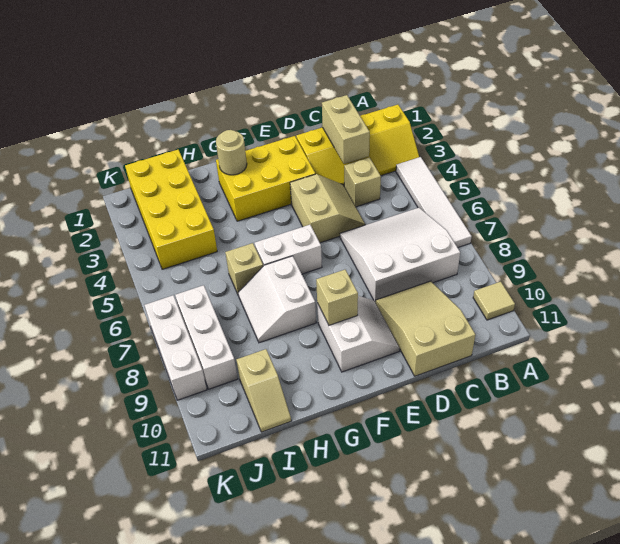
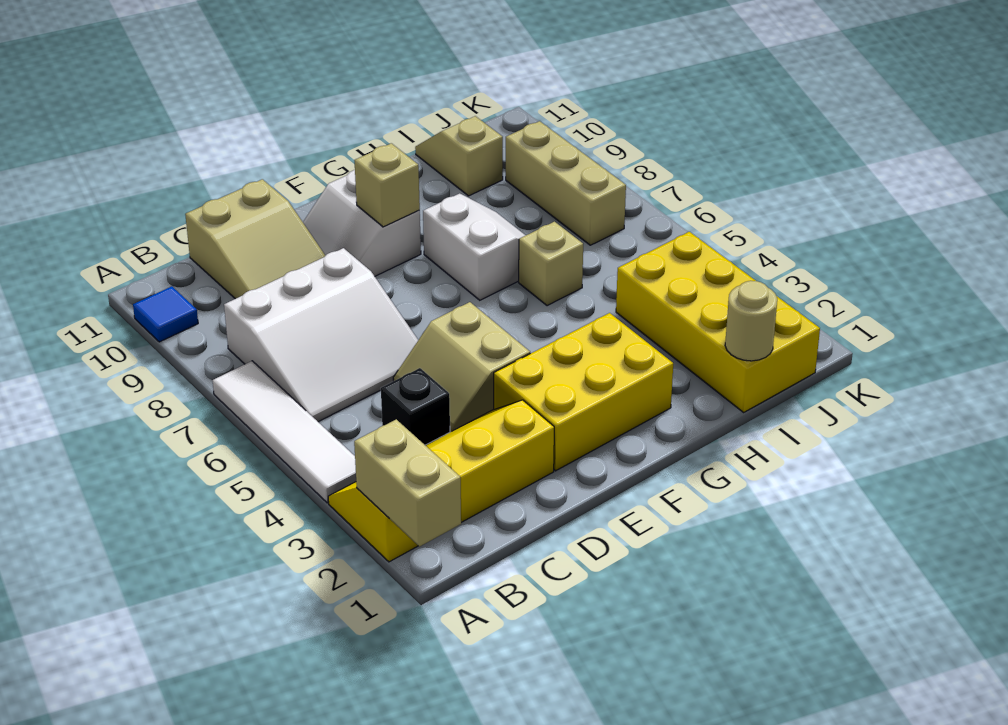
tan 1x1 tile [473,282,515,320] -> blue 1x1 tile [133,286,198,342]
tan 1x2 brick [322,95,370,164] -> tan 1x2 brick moved to [354,419,461,547]
tan 1x1 brick [344,158,381,207] -> black 1x1 brick [381,368,450,445]
white 1x2 brick [255,225,322,274] -> none
tan 1x1 round brick [216,130,247,175] -> tan 1x1 round brick moved to [725,281,777,361]
white 1x3 brick [175,285,238,389] -> tan 1x3 brick [506,121,626,245]
white 1x3 brick [145,295,207,400] -> none

